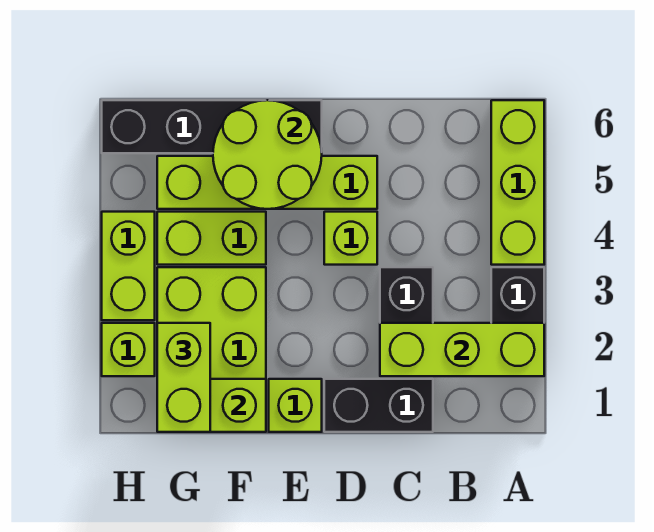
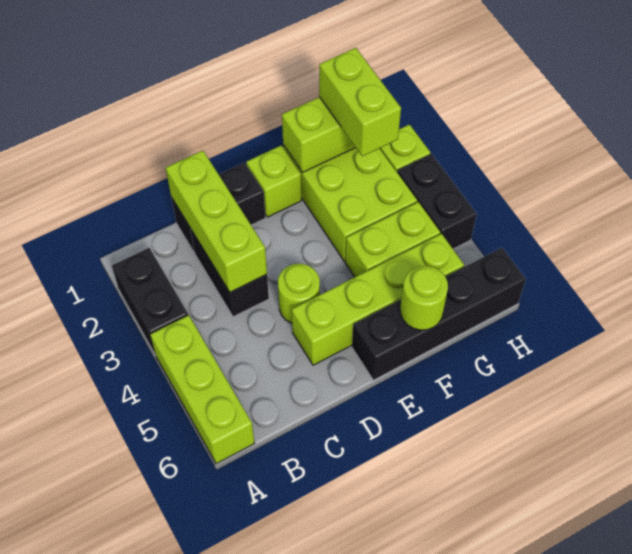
lime 1x3 brick [380,323,544,376] -> lime 1x3 brick turned to [166,150,267,292]
lime 1x1 brick [324,212,377,265] -> lime 1x1 round brick [278,264,320,323]
lime 2x2 round brick [213,100,322,209] -> lime 1x1 round brick [400,266,448,330]
lime 1x2 brick [102,212,155,320] -> black 1x2 brick [397,154,477,249]

